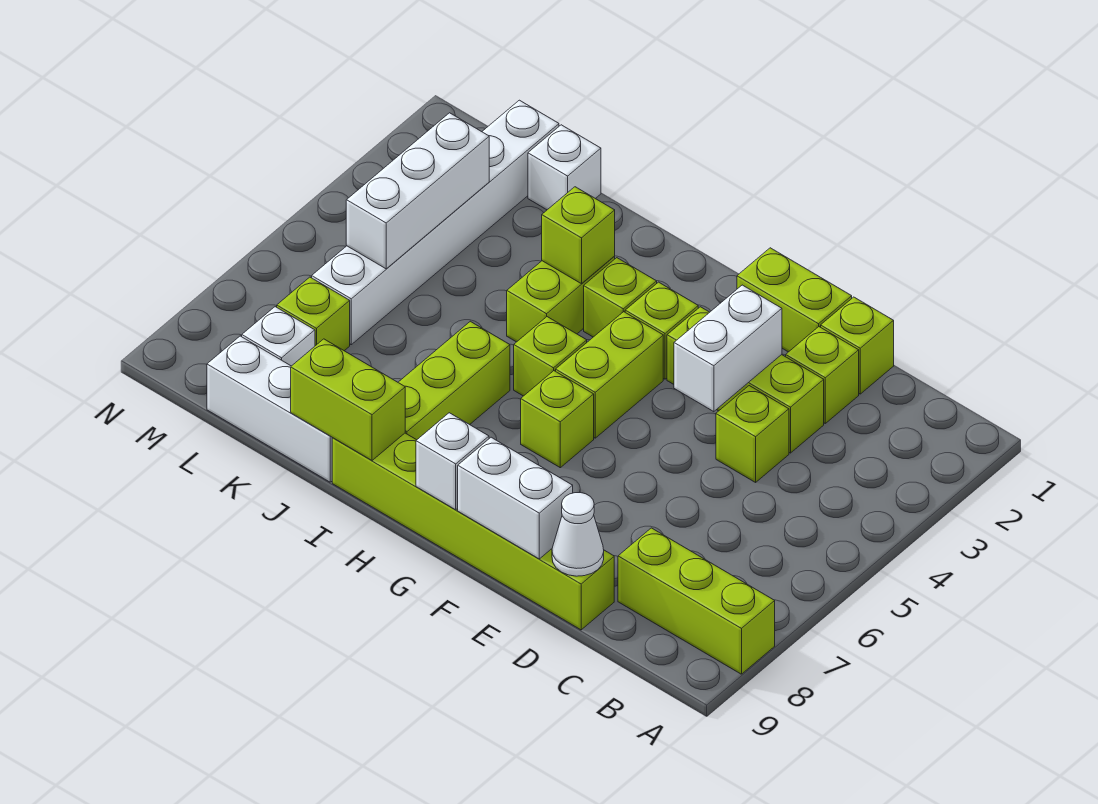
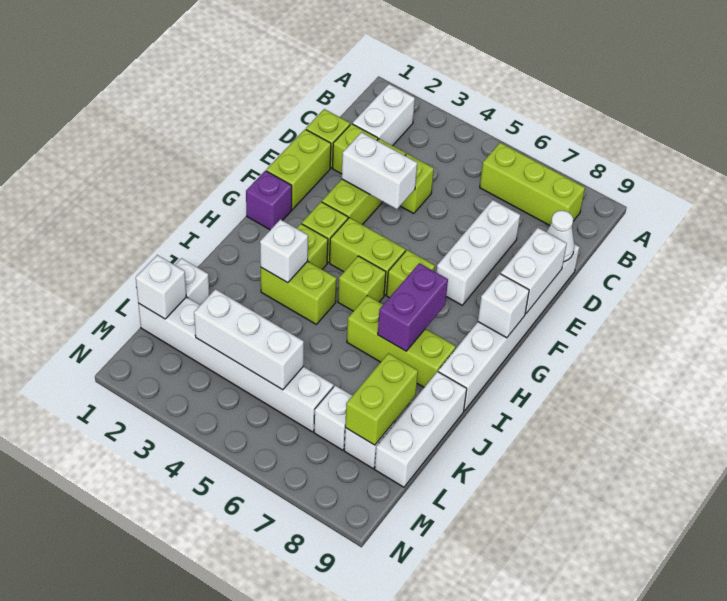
lime 1x3 brick [618,528,775,674] -> lime 1x3 brick turned to [480,143,585,225]
none -> white 1x2 brick [352,84,415,146]
none -> white 1x3 brick [436,200,520,305]
lime 1x6 brick [332,433,614,630] -> white 1x6 brick [438,244,580,411]
none -> purple 1x1 brick [246,171,292,230]
none -> purple 1x2 brick [378,263,448,351]
lime 1x1 brick [542,187,615,284] -> white 1x1 brick [260,219,308,283]
lime 1x2 brick [291,339,405,460] -> lime 1x2 brick moved to [345,353,418,445]
none -> white 1x1 brick [136,255,186,319]
lime 1x1 brick [277,277,350,351] -> white 1x1 brick [314,386,352,450]

